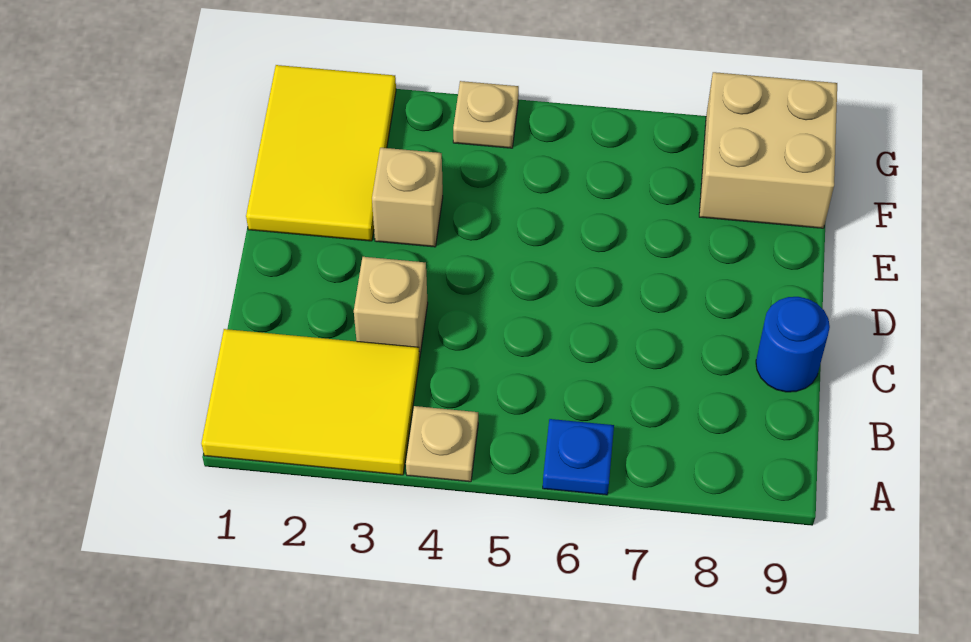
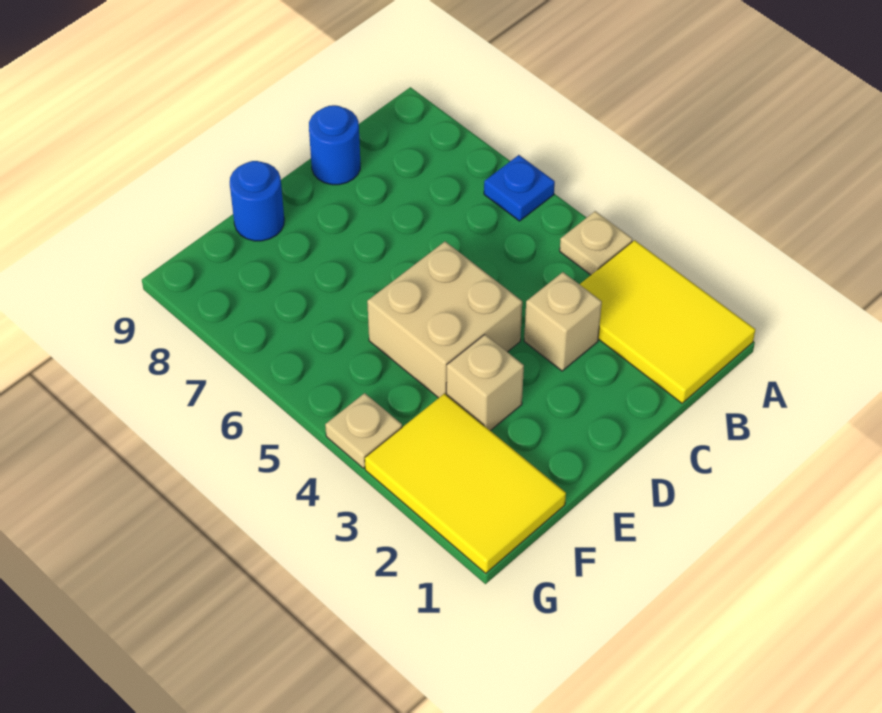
yellow 2x3 tile [246,65,396,241] -> yellow 2x3 tile turned to [365,393,566,573]
none -> blue 1x1 round brick [230,161,284,241]
tan 2x2 brick [699,72,837,228] -> tan 2x2 brick moved to [367,242,522,398]

